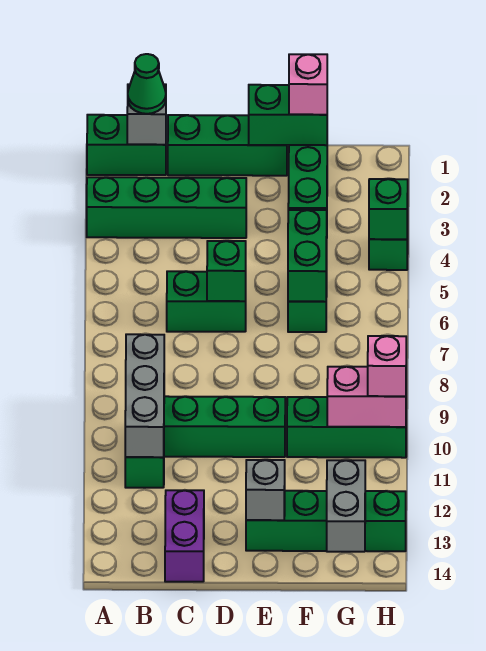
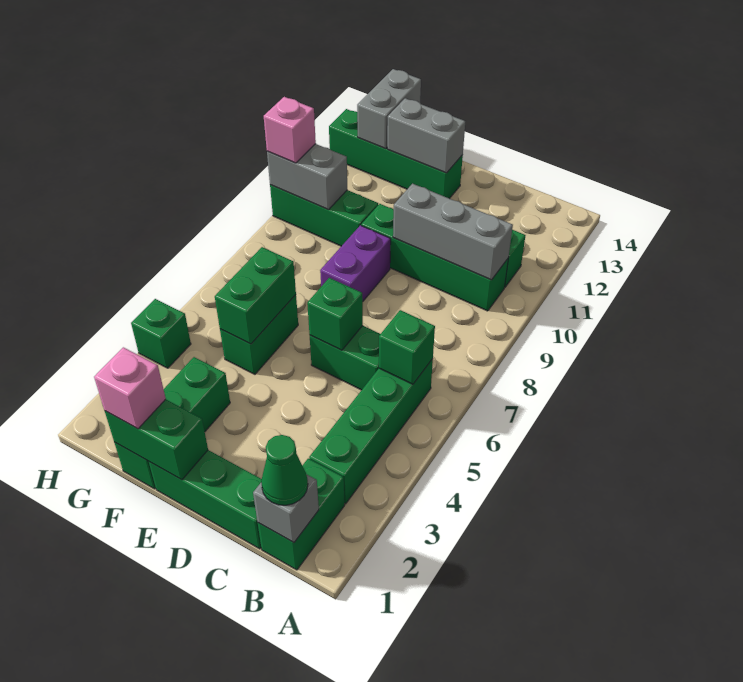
green 1x2 brick [87,115,166,175] -> green 1x2 brick turned to [258,459,345,570]
green 1x4 brick [87,177,246,238] -> green 1x4 brick turned to [309,359,433,504]
grey 1x3 brick [125,334,164,457] -> grey 1x3 brick turned to [393,184,513,280]
purple 1x2 brick [165,490,204,582] -> purple 1x2 brick moved to [320,225,391,301]
grey 1x1 brick [246,460,285,520] -> grey 1x2 brick [387,98,465,173]
pink 1x2 brick [327,367,406,427] -> grey 1x2 brick [267,144,347,210]
green 1x1 brick [369,179,408,239] -> green 1x1 brick moved to [379,310,435,384]

